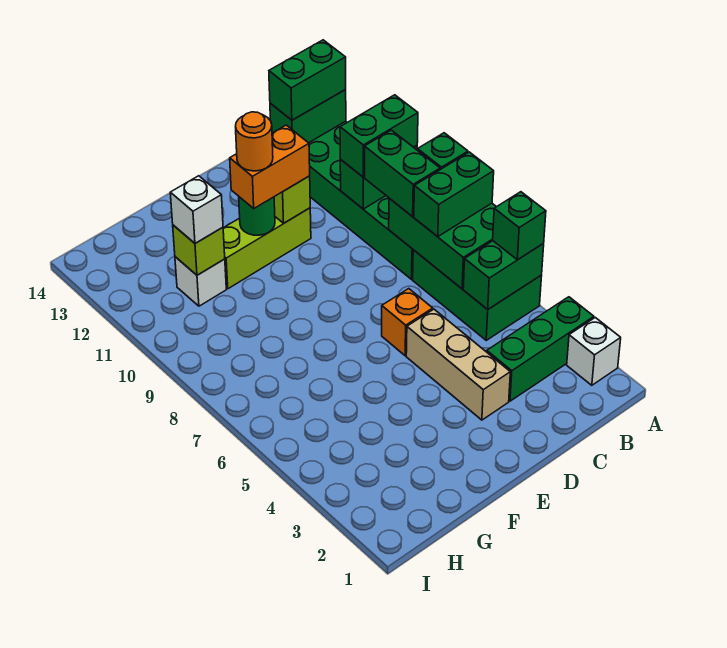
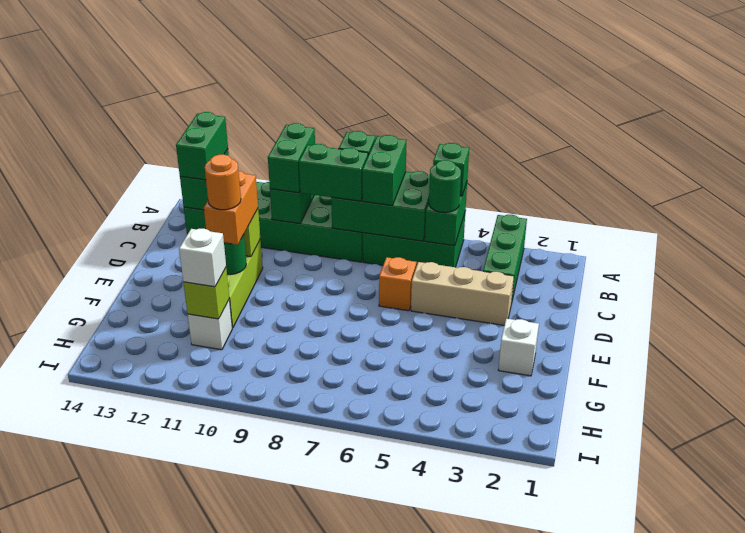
white 1x1 brick [567,318,621,385] -> white 1x1 brick moved to [498,319,539,376]
none -> green 1x1 round brick [429,160,461,213]

